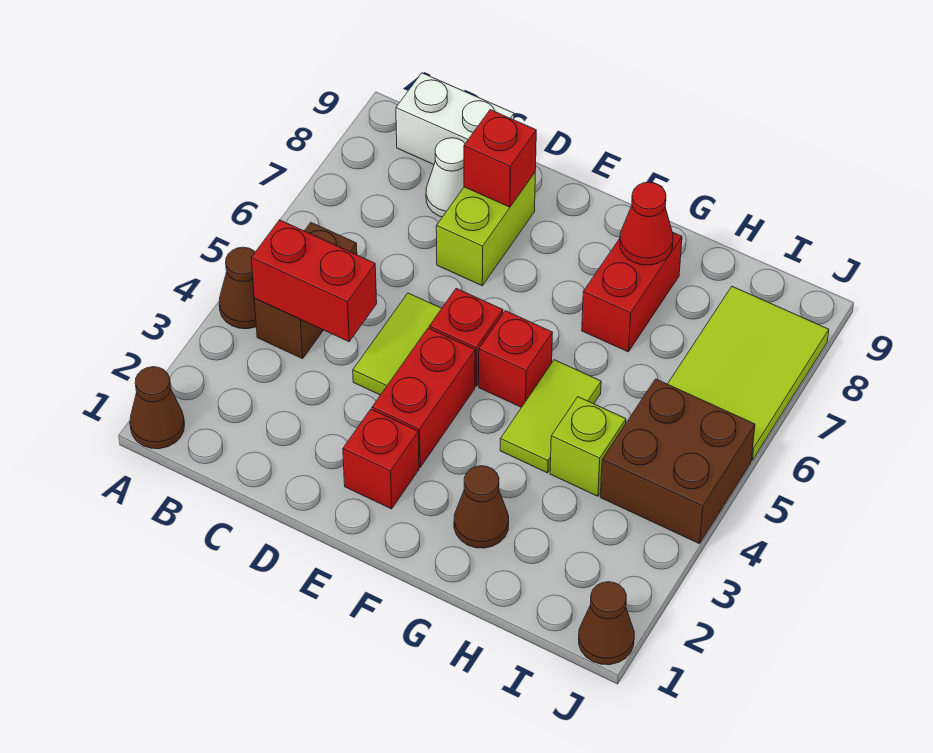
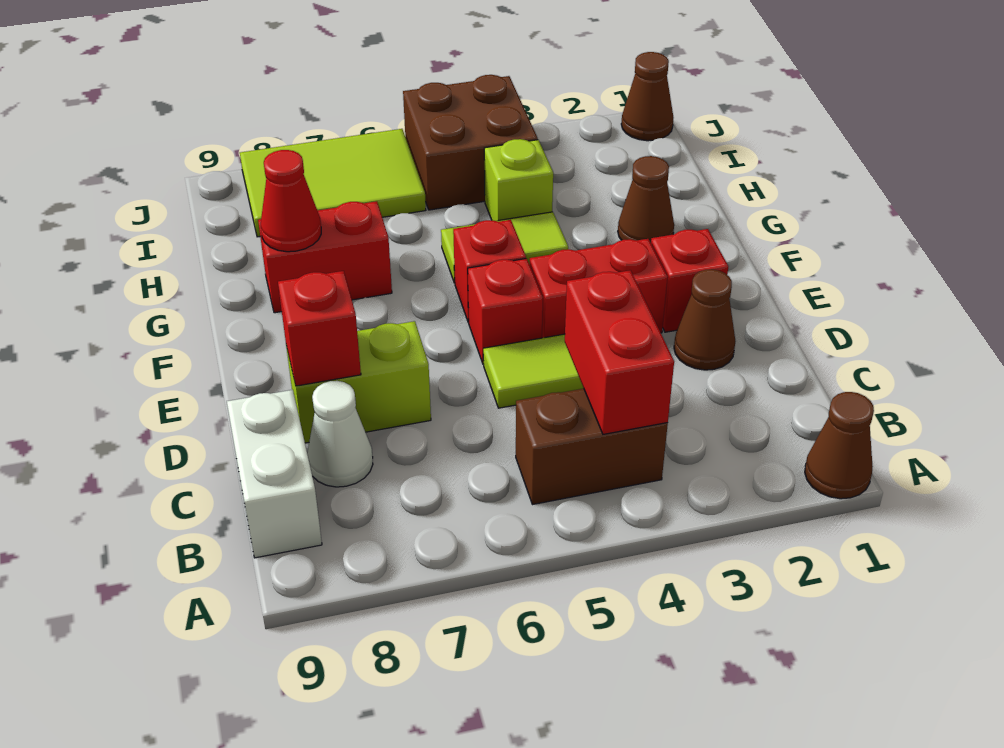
brown 1x1 cone [219,247,256,329] -> brown 1x1 cone moved to [674,269,736,370]

